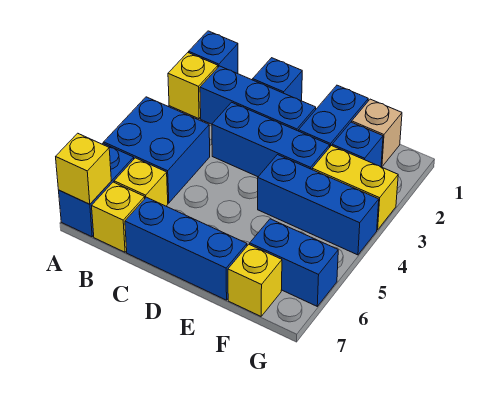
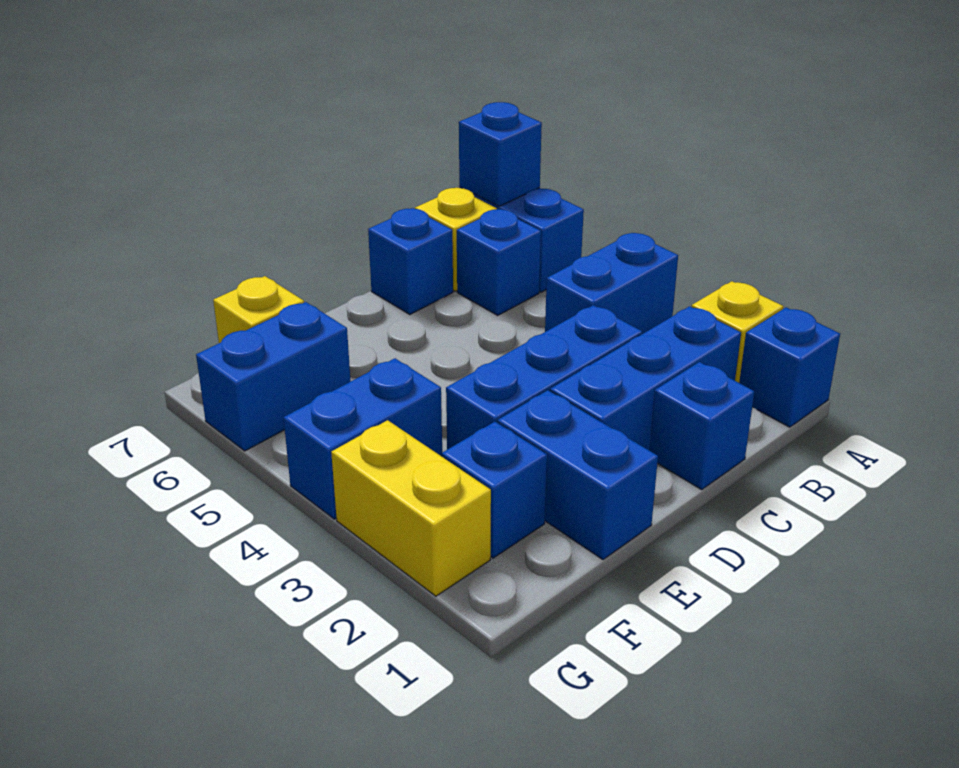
blue 2x2 brick [104,97,210,203] -> blue 1x2 brick [545,233,678,334]
yellow 1x1 brick [56,133,111,204] -> blue 1x1 brick [459,102,542,206]
yellow 1x1 brick [114,158,168,206] -> blue 1x1 brick [457,209,541,315]
blue 1x3 brick [125,197,247,300] -> blue 1x1 brick [368,208,453,314]
blue 1x3 brick [258,155,379,255] -> blue 1x2 brick [283,358,442,519]
tan 1x1 brick [352,99,402,167] -> none
yellow 1x2 brick [312,146,398,230] -> yellow 1x2 brick turned to [331,420,491,596]

